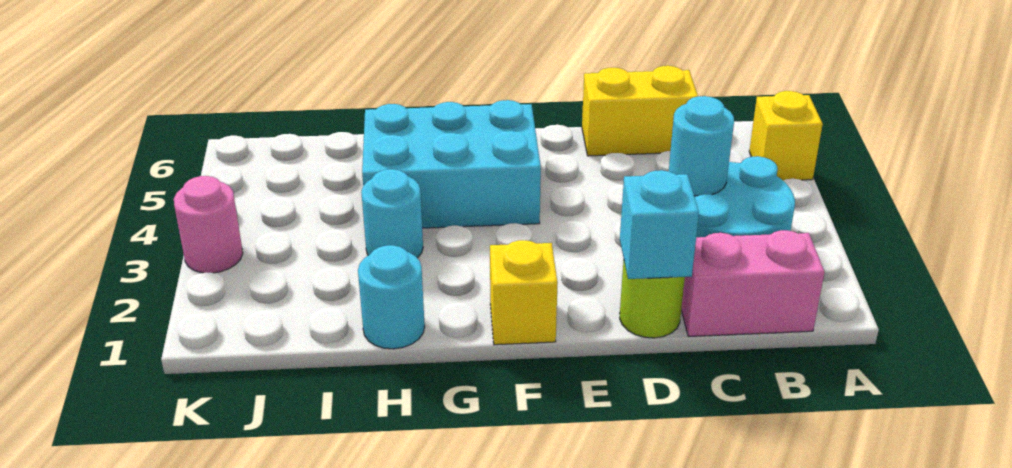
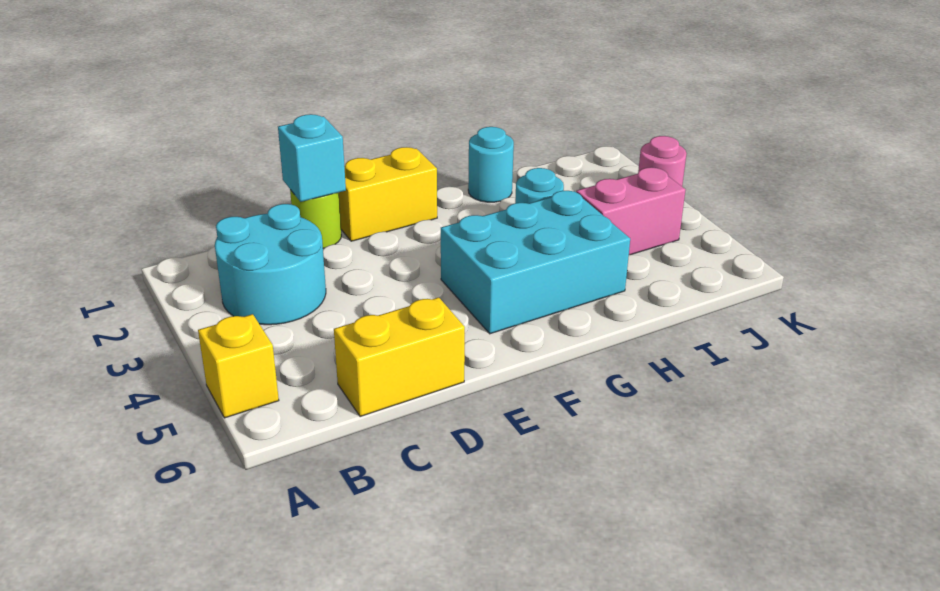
pink 1x2 brick [681,230,825,337] -> pink 1x2 brick moved to [576,167,685,255]
cyan 1x1 round brick [669,96,734,196] -> none
yellow 1x1 brick [490,240,558,345] -> yellow 1x2 brick [339,147,437,241]

